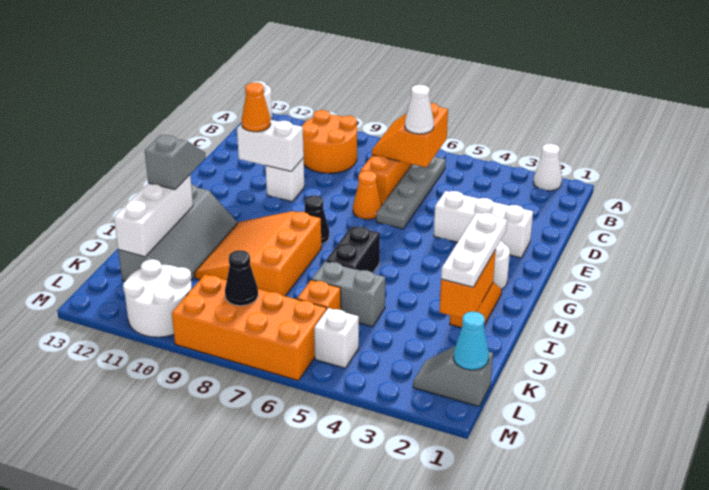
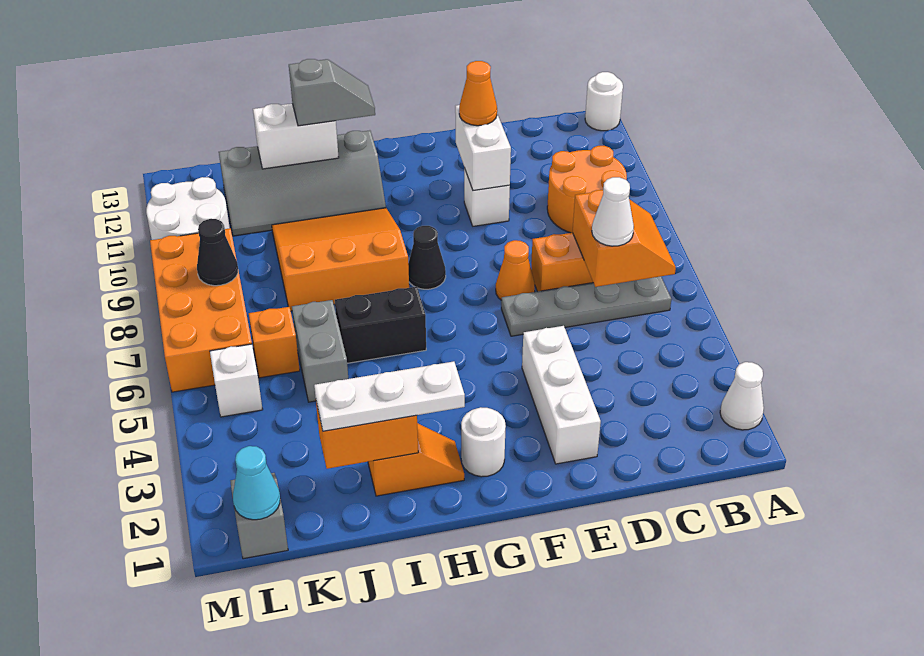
orange 2x2 slope [372,103,448,167] -> orange 2x2 slope turned to [573,190,676,287]
white 1x3 brick [114,175,193,257] -> white 1x2 brick [253,104,339,169]

